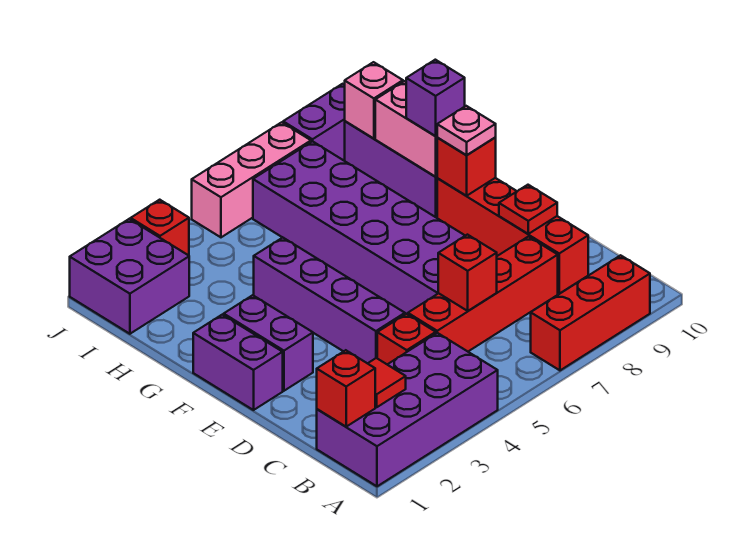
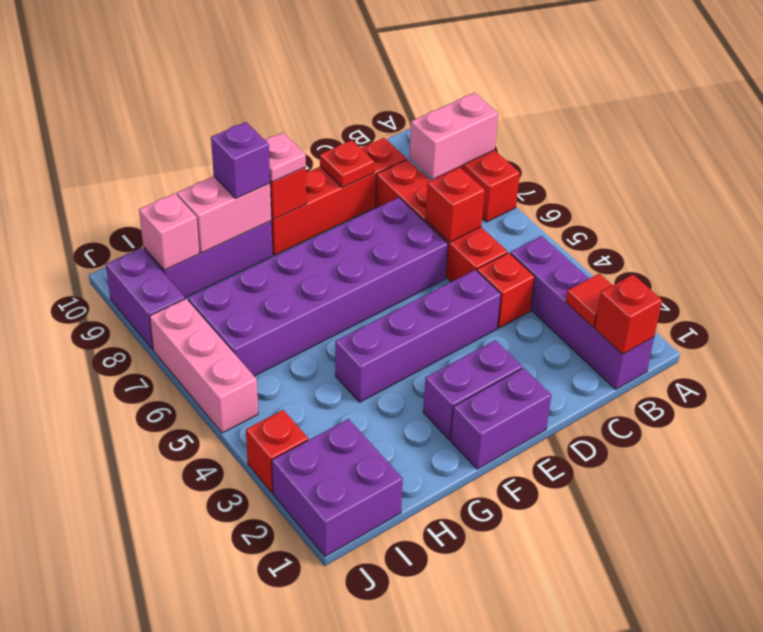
purple 2x4 brick [317,333,498,486] -> purple 1x4 brick [510,236,654,389]
none -> pink 1x2 brick [409,93,498,179]

